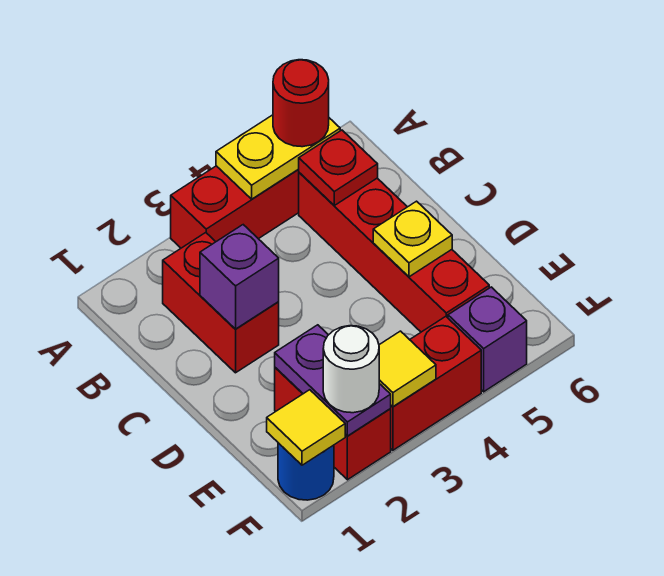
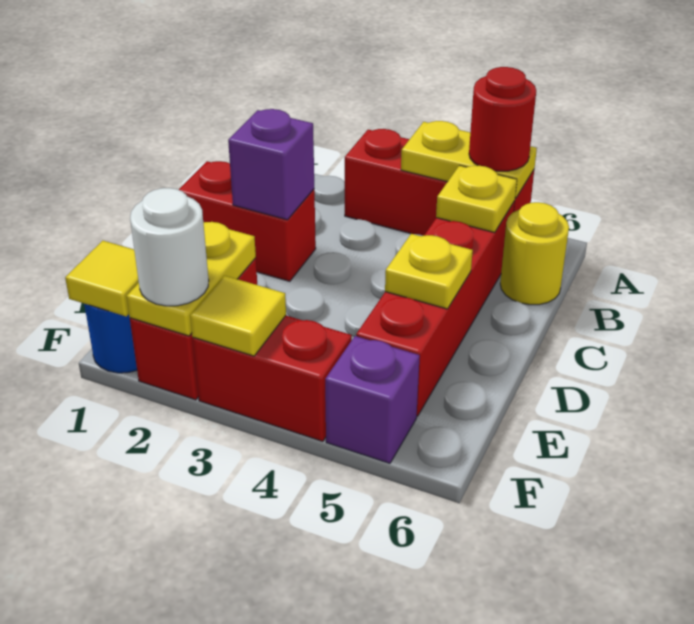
red 1x2 brick [163,233,279,373] -> red 1x2 brick turned to [179,161,316,281]
red 1x1 plate [299,130,378,205] -> yellow 1x1 plate [436,165,517,233]
none -> yellow 1x1 round brick [500,202,569,305]
purple 1x2 plate [275,325,391,436] -> yellow 1x2 plate [127,222,256,336]

